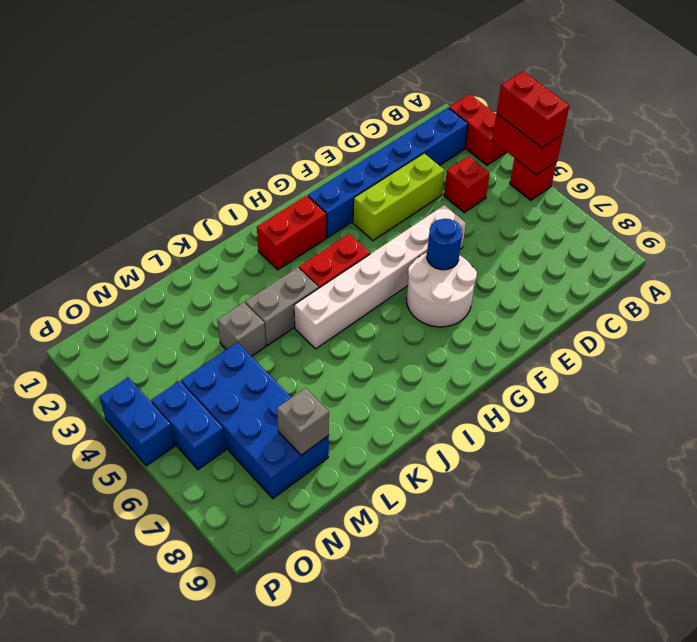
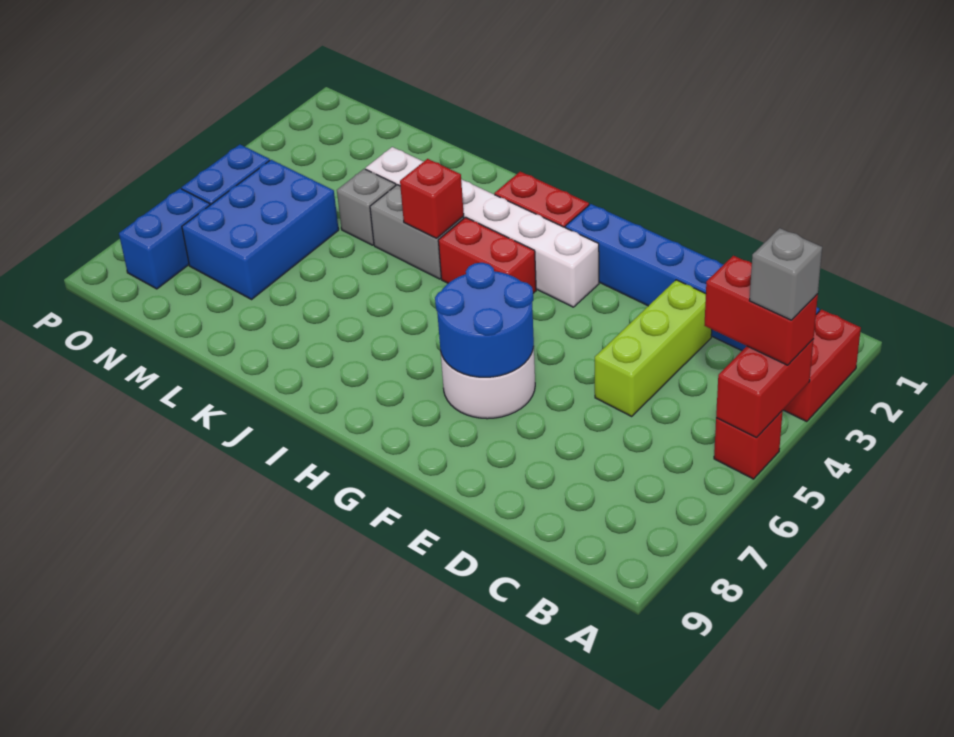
red 1x2 brick [497,71,569,148] -> red 1x2 brick turned to [704,256,818,365]
red 1x1 brick [444,156,490,213] -> red 1x1 brick moved to [400,159,464,238]
lime 1x3 brick [353,153,445,241] -> lime 1x3 brick turned to [595,280,712,416]
white 1x6 brick [294,205,466,349] -> white 1x6 brick moved to [366,147,599,307]
blue 1x1 round brick [427,219,462,270] -> blue 2x2 round brick [435,263,534,377]
blue 2x4 brick [181,343,329,498] -> blue 2x3 brick [182,160,339,299]
grey 1x1 brick [277,388,329,455] -> grey 1x1 brick moved to [750,228,822,320]
blue 1x2 brick [99,377,175,466] -> blue 1x2 brick moved to [119,188,210,289]

